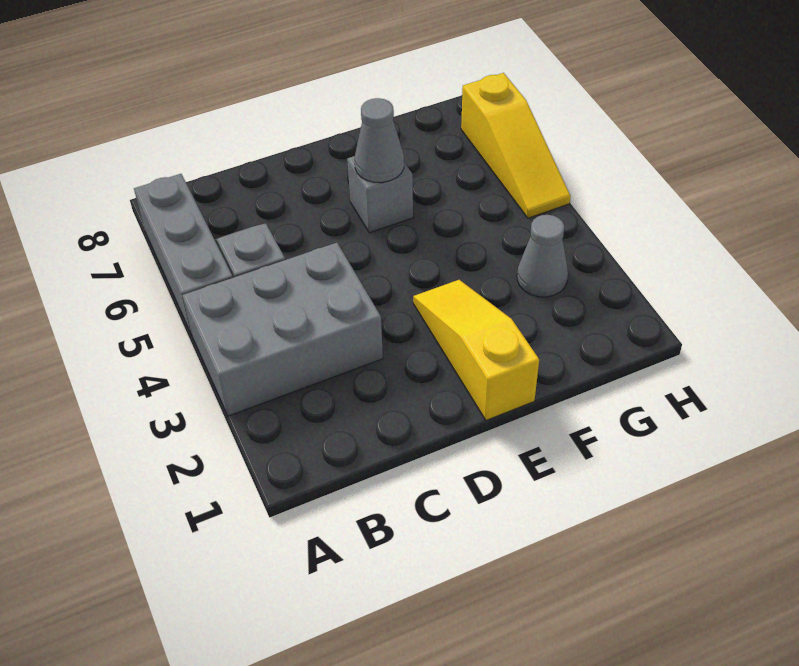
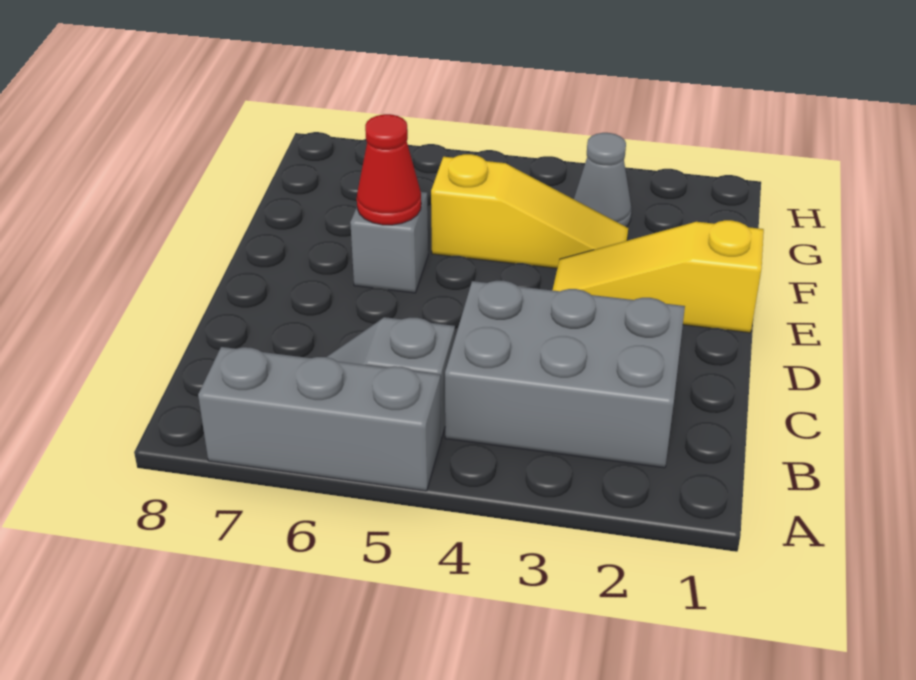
grey 2x3 brick [182,243,383,416] -> grey 2x3 brick turned to [445,281,685,468]
grey 1x1 cone [355,98,404,183] -> red 1x1 cone [357,114,421,225]
yellow 1x3 slope [461,73,571,218] -> yellow 1x3 slope moved to [431,154,628,268]

